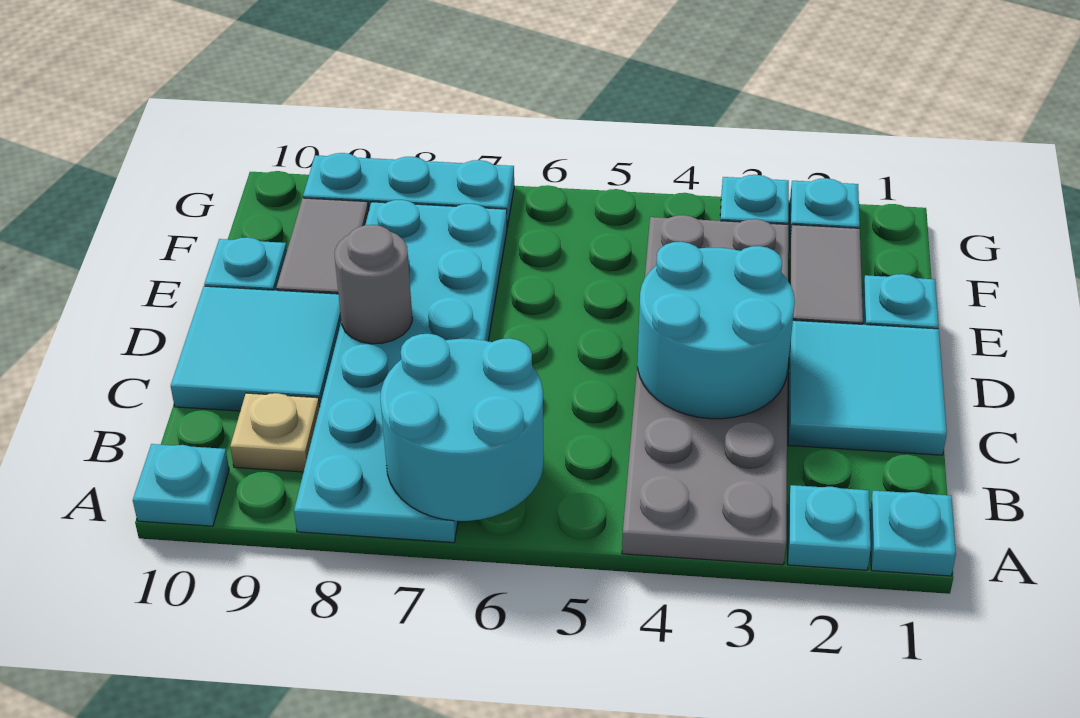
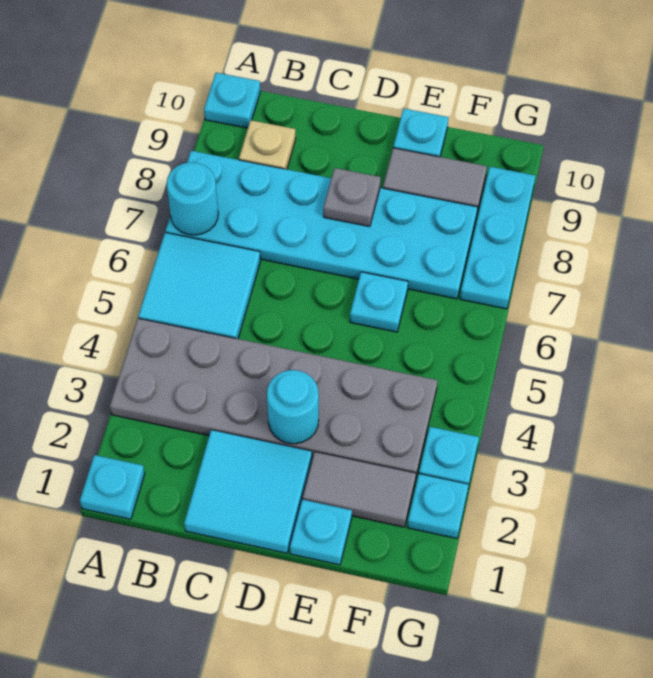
cyan 1x1 plate [788,485,871,570] -> cyan 1x1 plate moved to [350,272,408,332]
cyan 2x2 round brick [380,334,544,521] -> cyan 1x1 round brick [167,162,218,235]
cyan 2x2 round brick [638,242,795,419] -> cyan 1x1 round brick [267,370,319,444]
cyan 2x2 tile [171,286,341,411] -> cyan 2x2 tile moved to [138,232,260,339]
grey 1x1 round brick [335,225,412,344] -> grey 1x1 plate [323,168,381,227]

